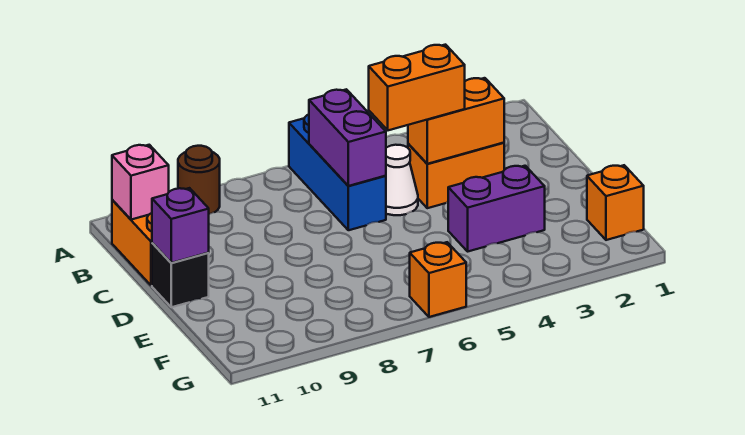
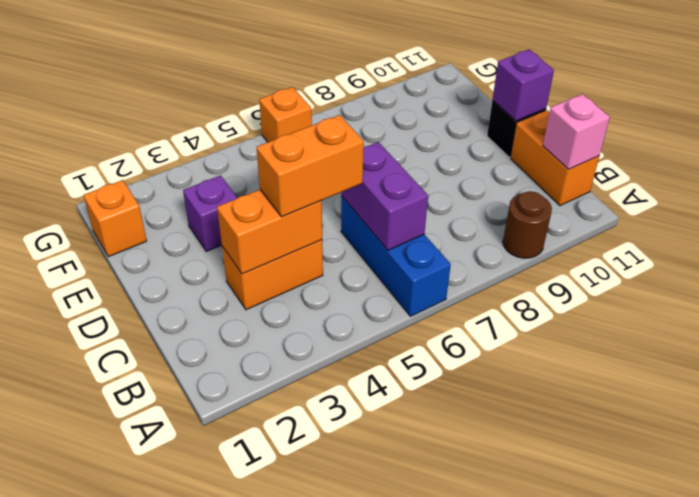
white 1x1 cone [386,145,418,215] -> none
purple 1x2 brick [448,166,545,251] -> purple 1x1 brick [183,175,237,251]

